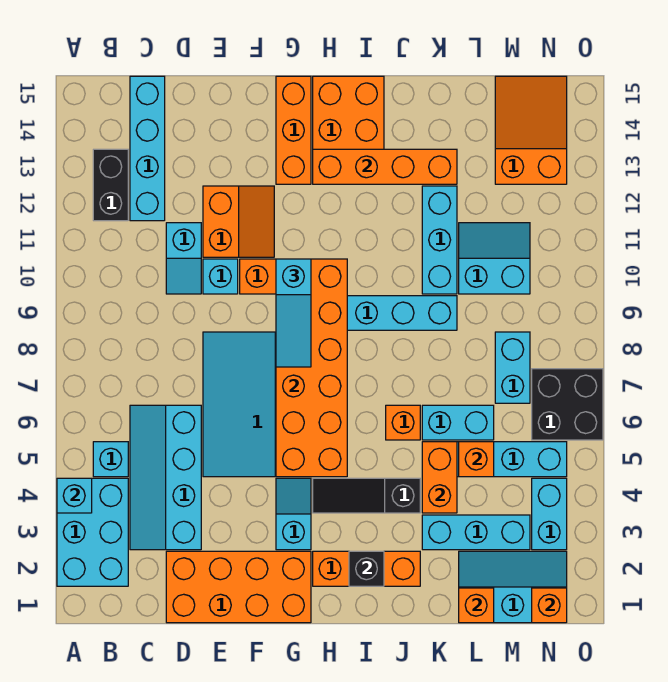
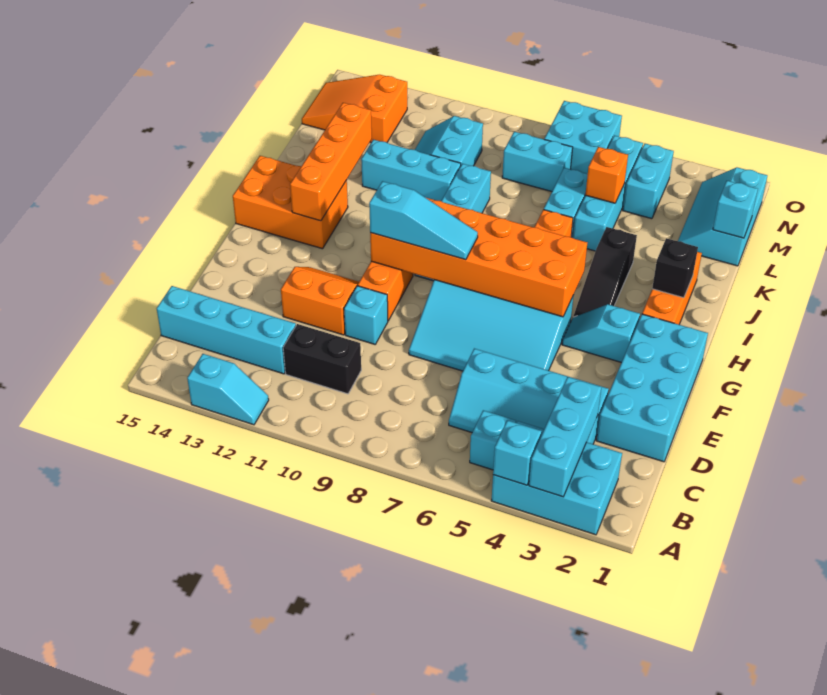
black 1x2 brick [93,149,128,221] -> black 1x2 brick moved to [283,324,361,394]
orange 2x4 brick [166,551,311,623] -> cyan 2x4 brick [596,314,708,462]
cyan 1x2 slope [166,223,201,294] -> cyan 1x2 slope moved to [187,354,269,425]
orange 1x3 brick [276,76,311,184] -> none
cyan 1x3 brick [422,515,530,550] -> cyan 1x3 brick moved to [529,377,601,497]
orange 1x2 brick [422,442,457,513] -> none
orange 1x1 brick [459,588,494,623] -> cyan 1x1 brick [713,181,758,238]
orange 1x1 brick [532,588,567,623] -> none
cyan 1x2 brick [532,478,567,550] -> cyan 1x2 brick turned to [623,144,674,219]
black 2x2 brick [532,369,603,440] -> cyan 2x2 brick [544,101,622,174]

